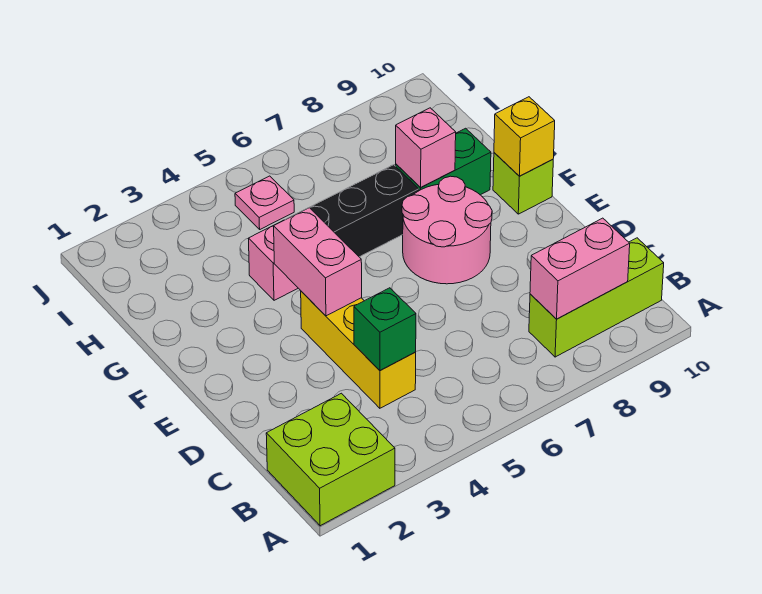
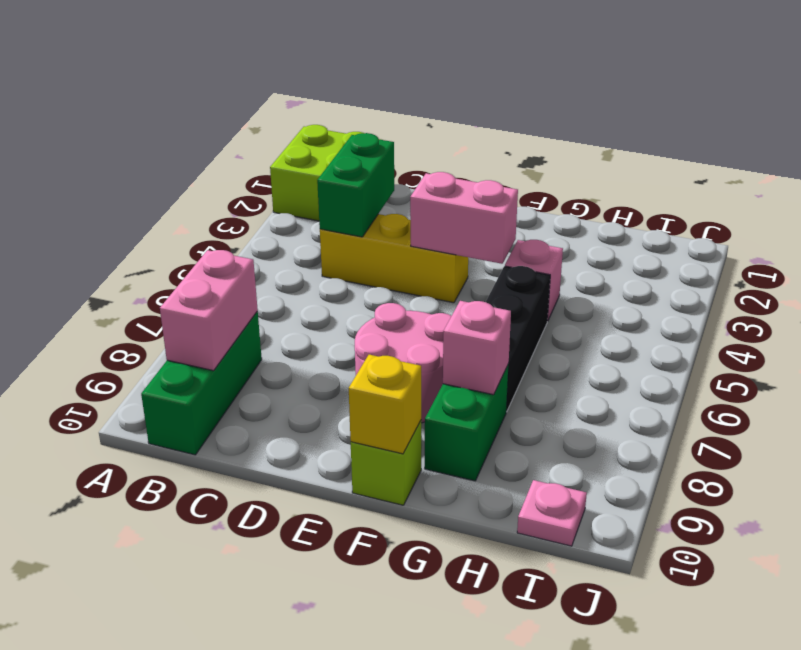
lime 1x3 brick [529,238,664,357] -> green 1x3 brick [141,312,262,455]
green 1x1 brick [354,288,416,371] -> green 1x2 brick [317,133,394,237]
pink 1x1 plate [235,176,294,229] -> pink 1x1 plate moved to [517,480,587,546]

